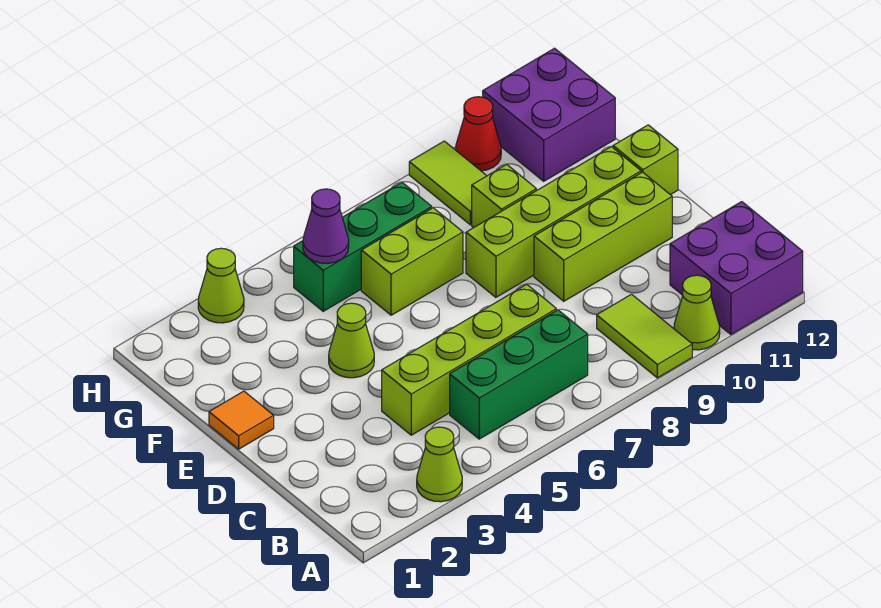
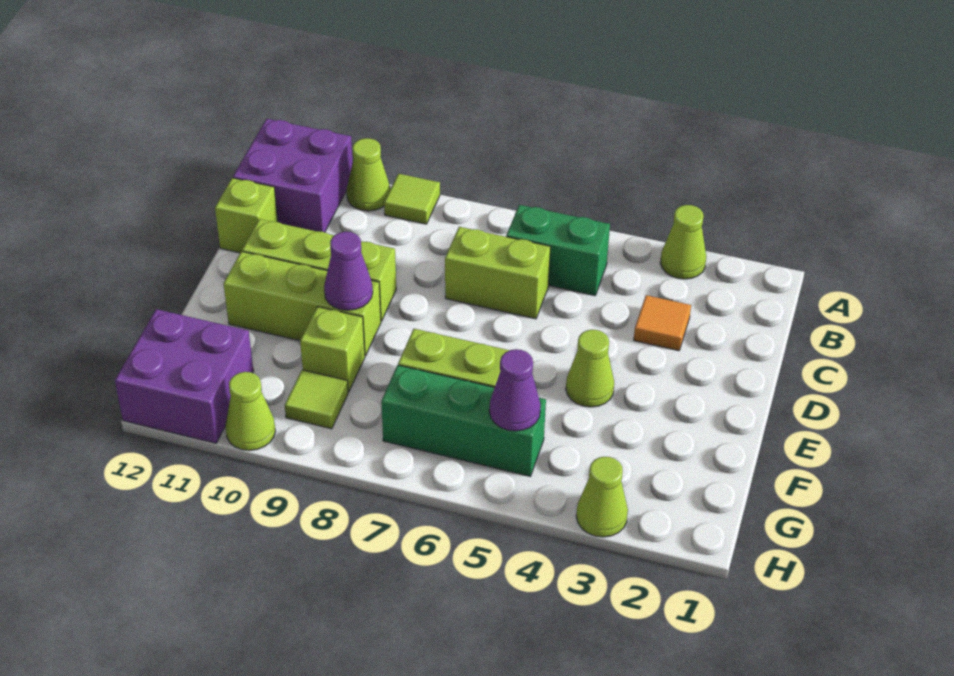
lime 1x2 tile [597,294,692,378] -> lime 1x1 tile [384,174,440,224]
green 1x3 brick [450,310,588,439] -> green 1x2 brick [506,205,610,296]
lime 1x4 brick [382,284,556,435] -> lime 1x2 brick [445,227,550,319]
orange 1x1 tile [209,391,274,449] -> orange 1x1 tile moved to [634,295,691,351]
lime 1x4 brick [466,147,641,297] -> lime 1x3 brick [224,251,381,356]
none -> purple 1x1 cone [324,232,373,310]
lime 1x1 brick [613,125,678,195] -> lime 1x1 brick moved to [215,178,278,253]
lime 1x2 tile [409,141,486,225] -> lime 1x1 tile [285,370,348,429]
red 1x1 cone [456,97,501,171] -> lime 1x1 cone [225,372,275,451]

